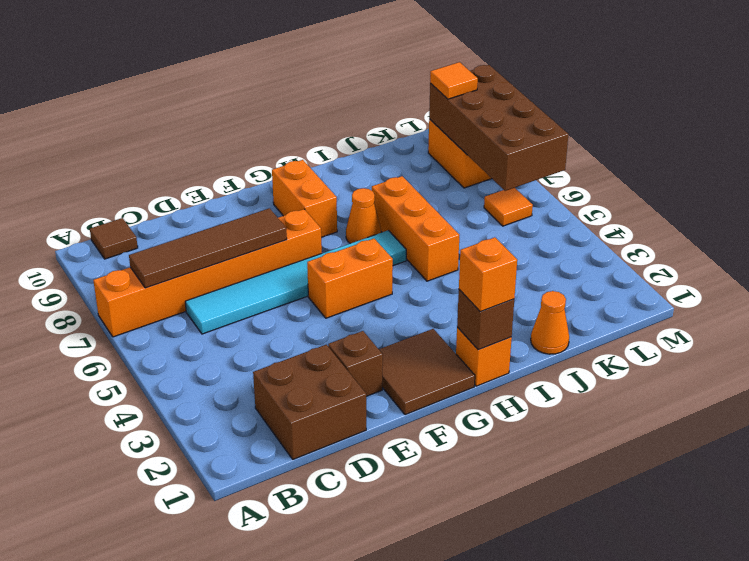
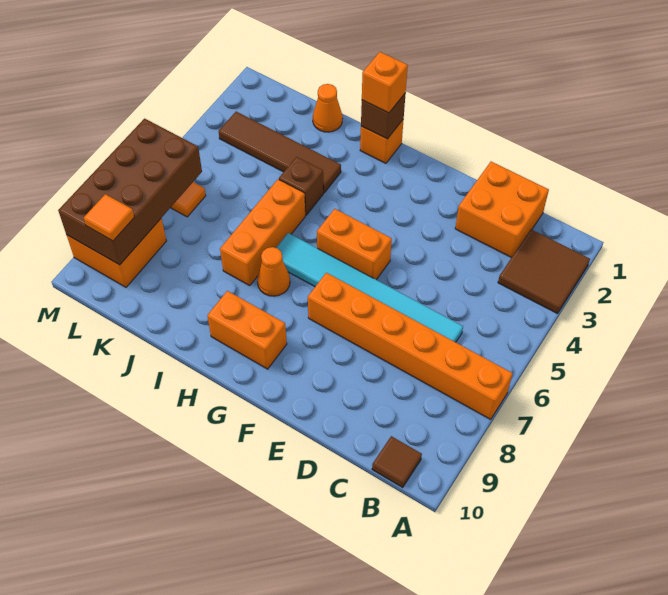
brown 1x4 tile [129,208,287,288] -> brown 1x4 tile moved to [219,112,341,193]
brown 2x2 brick [253,345,366,459] -> orange 2x2 brick [455,162,549,258]
brown 1x1 brick [328,331,383,396] -> brown 1x1 brick moved to [279,157,323,215]
brown 2x2 tile [379,329,475,415] -> brown 2x2 tile moved to [498,230,590,314]
orange 1x2 brick [272,160,337,237] -> orange 1x2 brick turned to [207,291,287,369]

